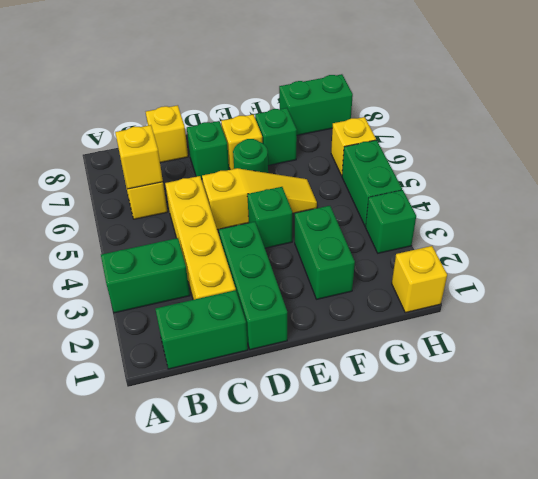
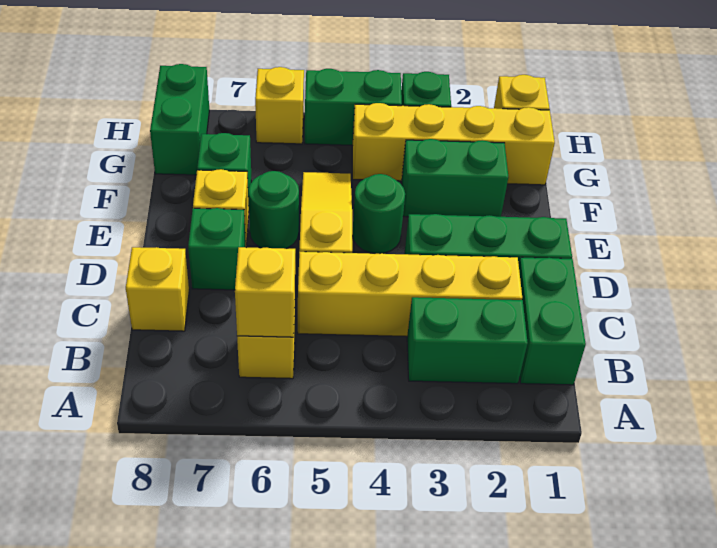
green 1x2 brick [101,238,190,313] -> green 1x2 brick turned to [407,297,528,384]
green 1x1 brick [247,187,292,248] -> green 1x1 round brick [352,174,405,254]
none -> yellow 1x4 brick [352,103,555,185]

